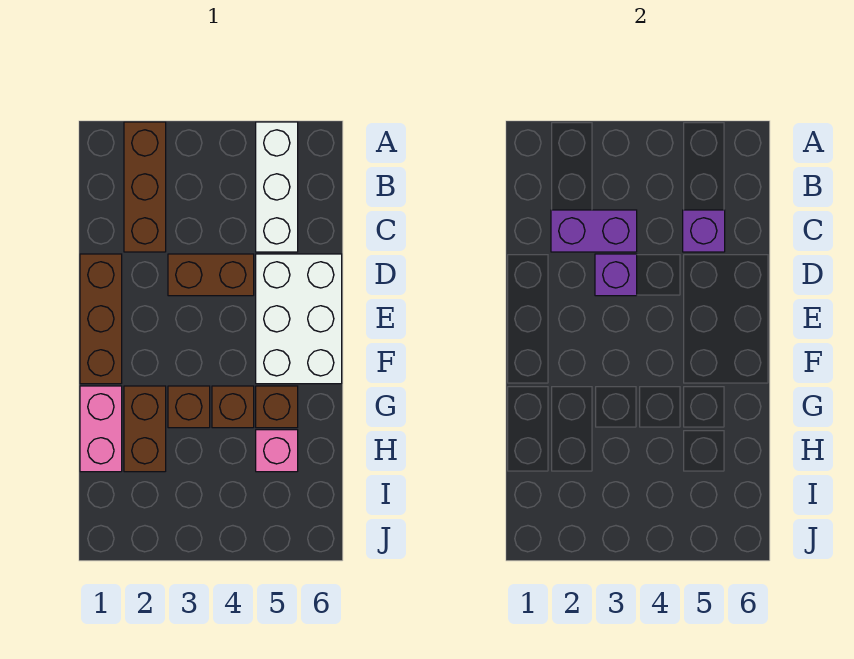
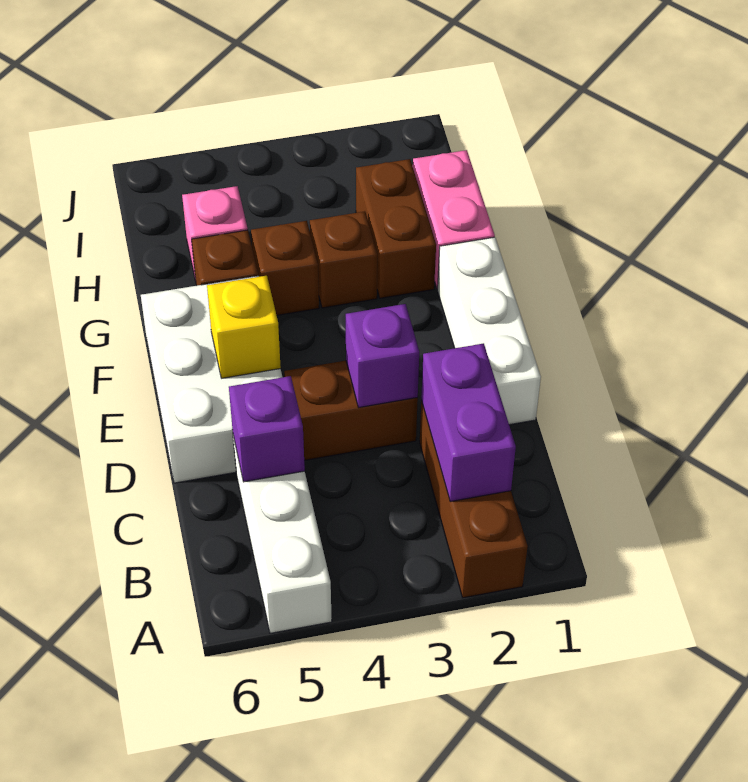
purple 1x2 brick [551,210,637,252] -> purple 1x2 brick turned to [421,343,516,502]
brown 1x3 brick [80,254,122,384] -> white 1x3 brick [438,237,541,425]
none -> yellow 1x1 brick [207,276,281,378]

